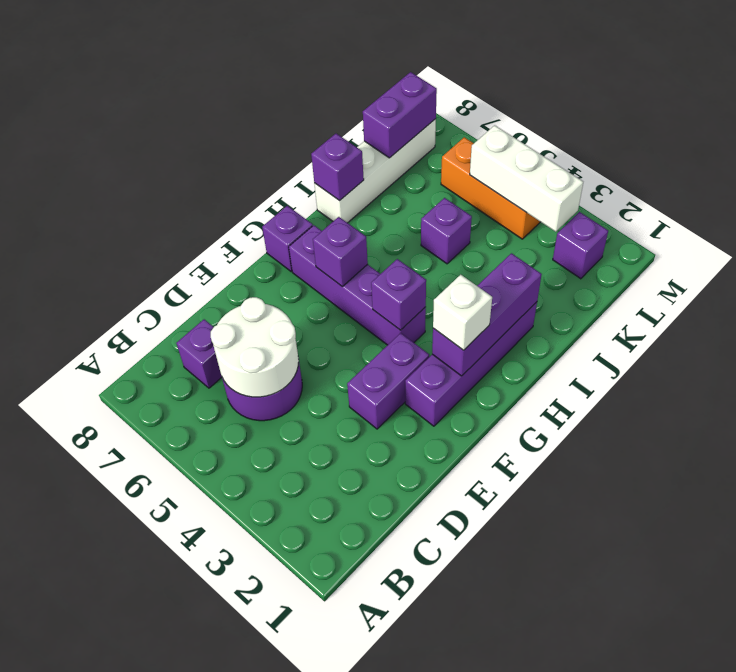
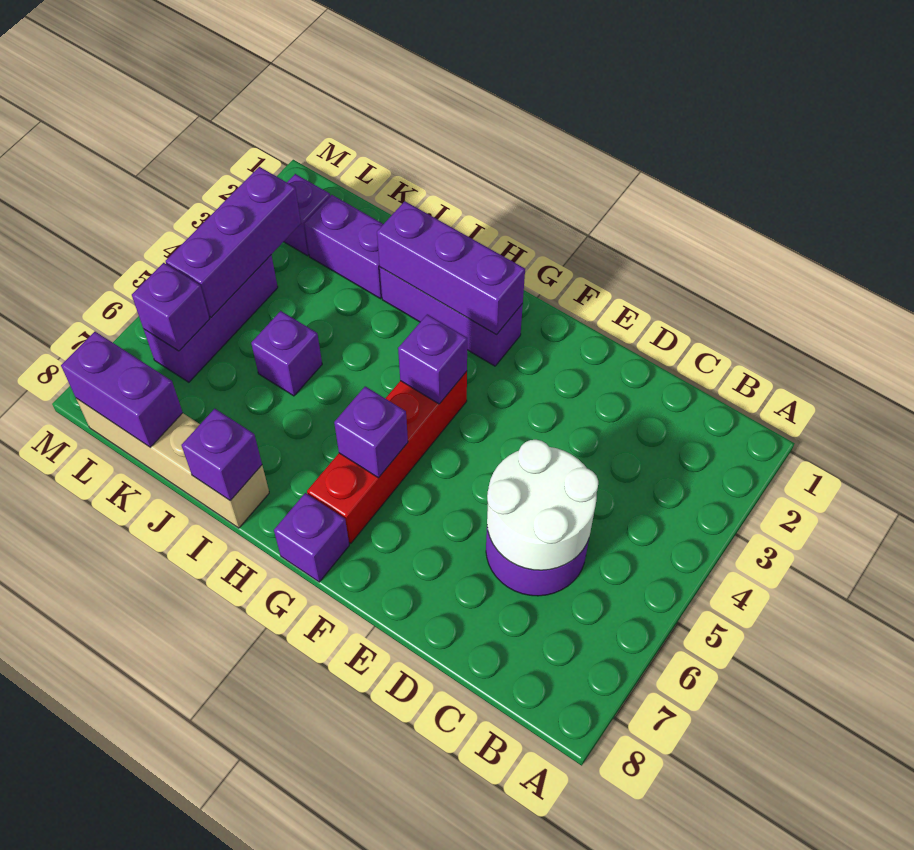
purple 1x1 brick [176,319,222,388] -> purple 1x1 brick moved to [132,263,209,351]
purple 1x2 brick [347,333,429,429] -> purple 1x2 brick moved to [304,195,383,299]
purple 1x4 brick [405,302,537,426] -> purple 1x3 brick [380,267,523,366]
white 1x1 brick [433,275,492,350] -> none
purple 1x4 brick [289,225,426,345] -> red 1x4 brick [307,371,467,543]
white 1x4 brick [314,119,436,223] -> tan 1x4 brick [76,398,269,528]
white 1x3 brick [470,125,583,232] -> purple 1x3 brick [165,167,301,317]
orange 1x3 brick [441,137,540,239] -> purple 1x3 brick [144,255,278,382]

